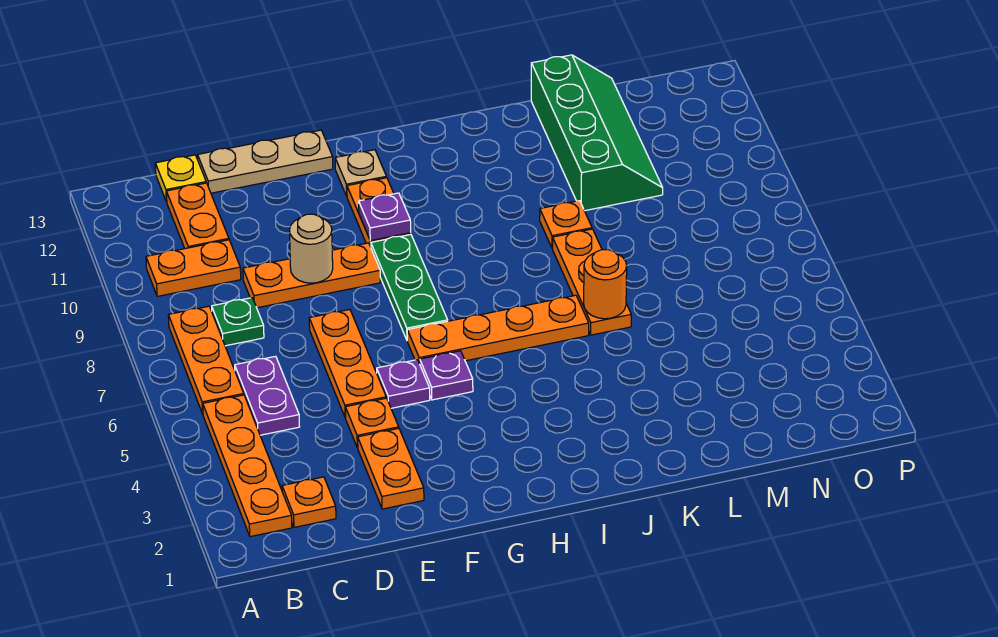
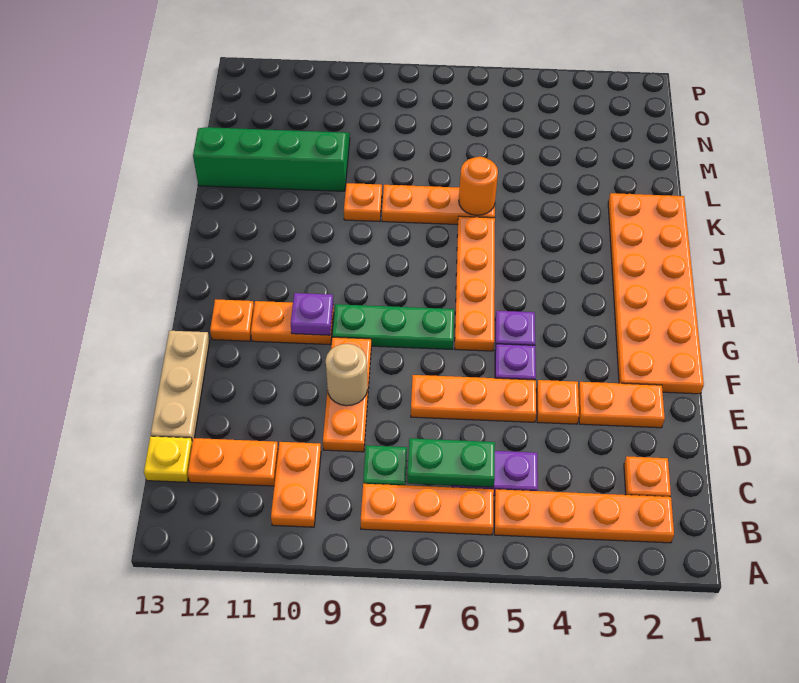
none -> green 1x2 plate [407,438,495,487]
none -> orange 2x6 plate [608,193,704,394]
tan 1x1 plate [335,150,386,196] -> orange 1x1 plate [210,299,254,341]

